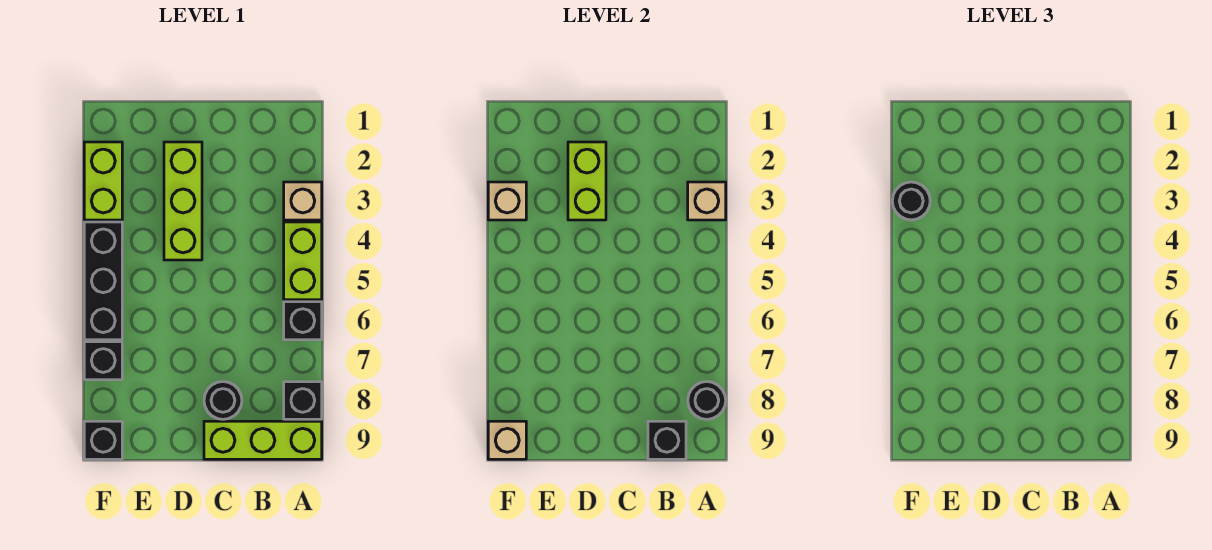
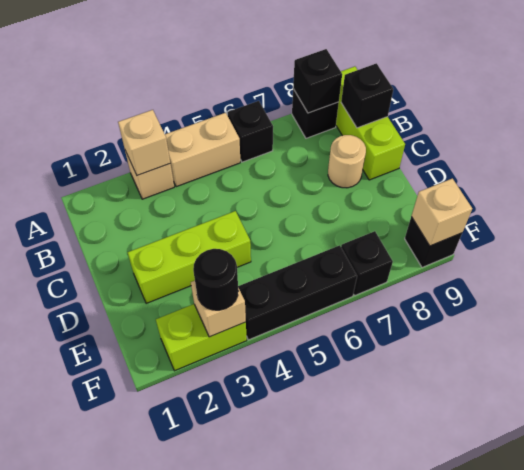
lime 1x2 brick [284,222,322,300] -> tan 1x2 brick [165,113,240,187]
black 1x1 round brick [688,382,726,419] -> black 1x1 brick [293,49,342,113]
black 1x1 round brick [204,382,242,419] -> tan 1x1 round brick [328,135,366,188]
lime 1x2 brick [568,142,606,220] -> none

